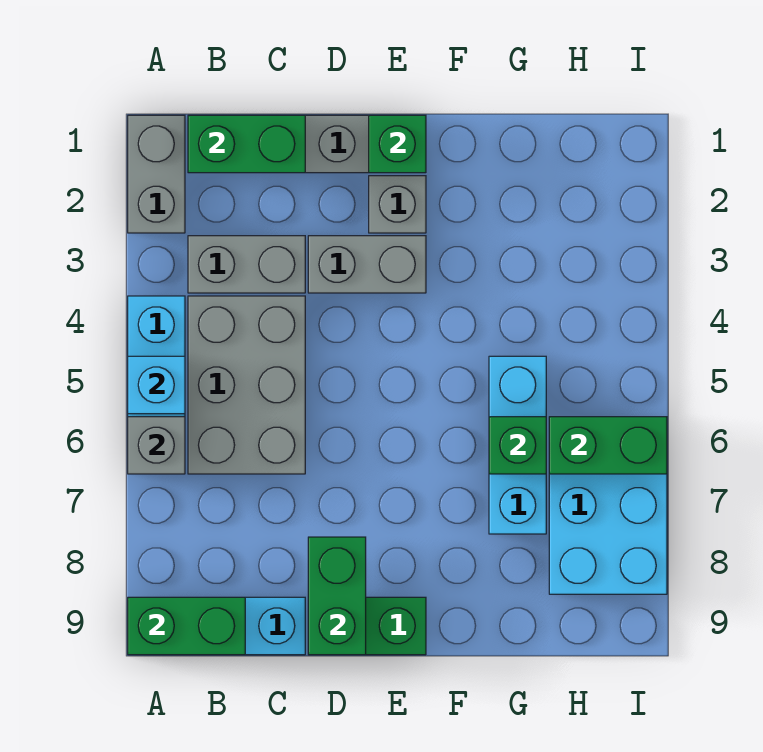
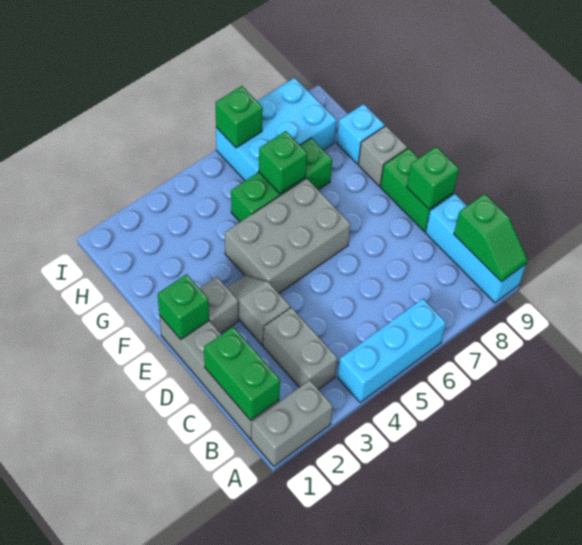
cyan 1x1 brick [128,356,185,414] -> cyan 1x1 brick moved to [337,104,385,164]
grey 1x1 brick [128,417,185,474] -> grey 1x1 brick moved to [358,126,407,186]
green 1x2 brick [128,597,245,655] -> green 1x2 slope [454,194,528,282]
grey 2x3 brick [188,296,305,474] -> grey 2x3 brick moved to [225,178,351,293]
grey 1x2 brick [308,236,426,293] -> grey 1x2 slope [227,275,290,345]
green 1x2 brick [308,537,366,655] -> green 1x1 brick [407,147,459,209]
cyan 1x3 brick [489,356,546,534] -> green 1x3 brick [231,138,332,222]
green 1x2 brick [549,417,667,474] -> green 1x1 brick [215,86,263,148]

